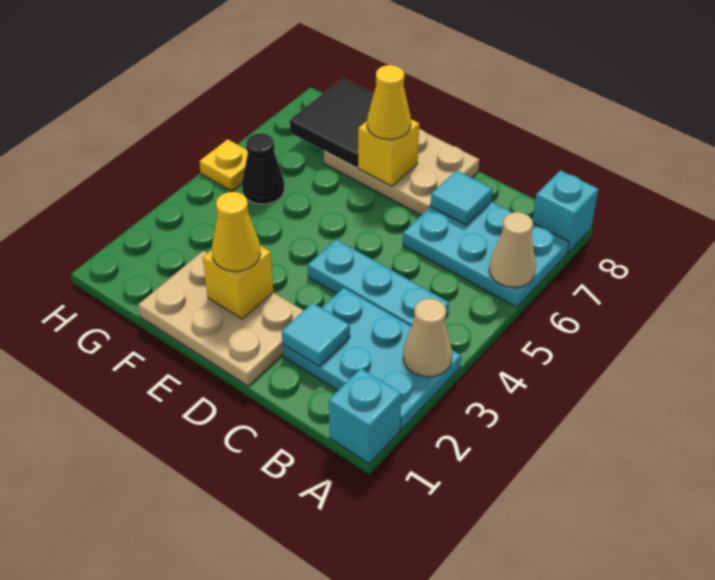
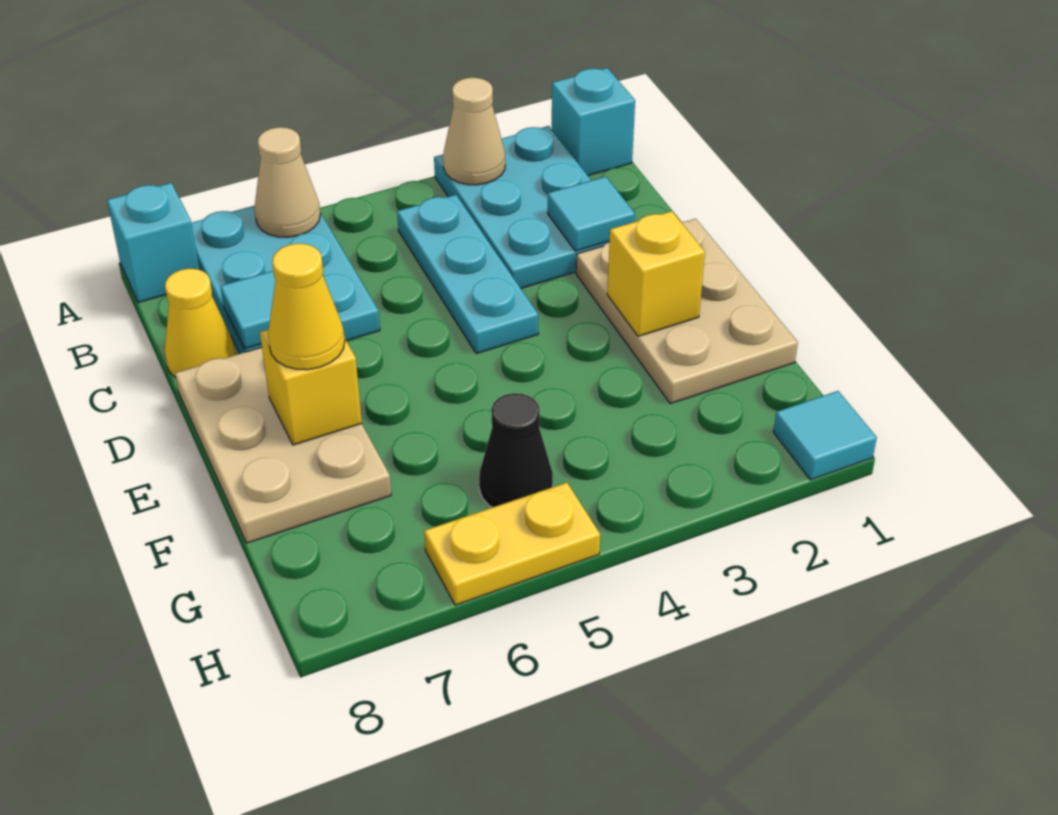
yellow 1x1 cone [212,192,261,271] -> yellow 1x1 cone moved to [165,269,235,377]
black 2x2 tile [290,78,374,168] -> none
none -> cyan 1x1 tile [773,391,877,480]
yellow 1x1 plate [200,139,248,191] -> yellow 1x2 plate [424,482,600,605]

